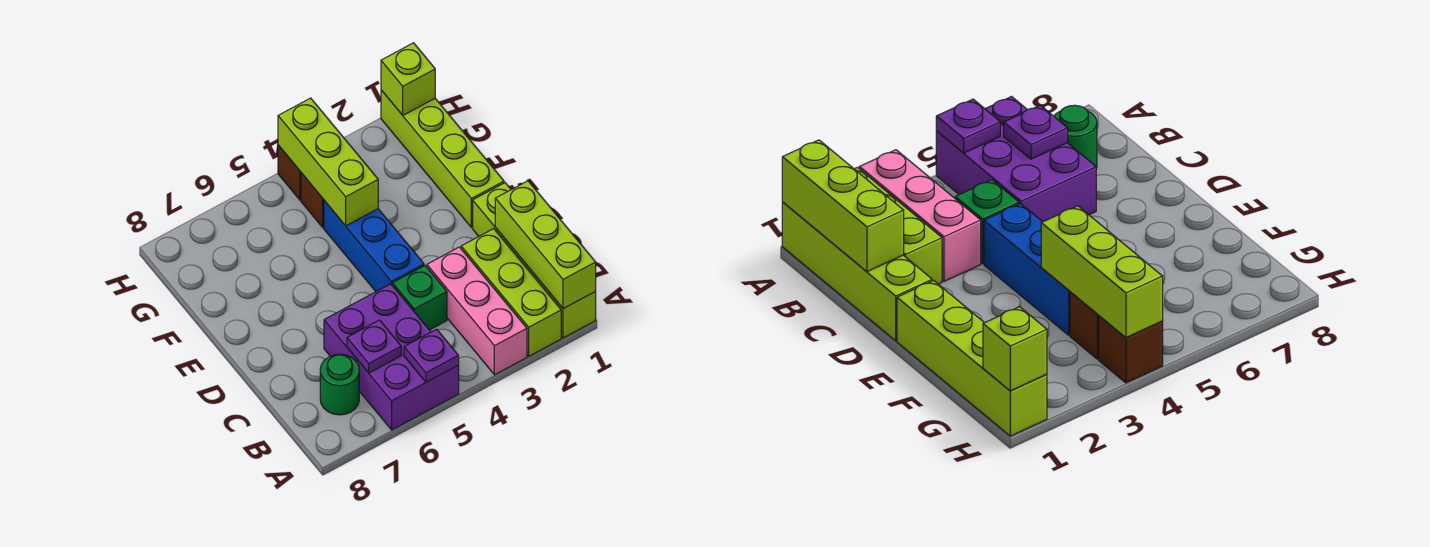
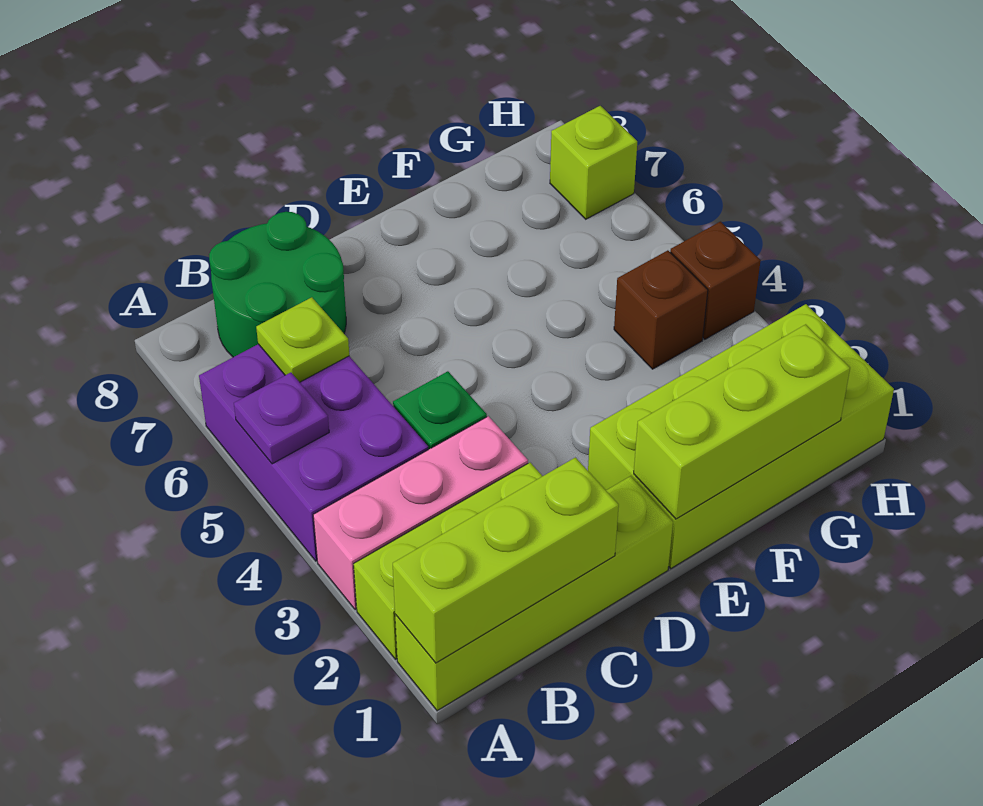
purple 2x3 brick [324,284,459,430] -> purple 2x3 brick turned to [199,344,428,561]
purple 1x1 plate [347,320,401,373] -> lime 1x1 plate [256,297,349,382]
green 1x1 round brick [320,354,359,415] -> green 2x2 round brick [209,212,346,357]
blue 1x3 brick [324,201,424,291] -> none
lime 1x4 brick [381,90,504,228] -> lime 2x4 brick [588,304,894,568]
lime 1x3 brick [278,98,378,226] -> lime 1x3 brick moved to [634,324,850,519]
lime 1x1 brick [381,43,435,115] -> lime 1x1 brick moved to [550,106,637,219]

